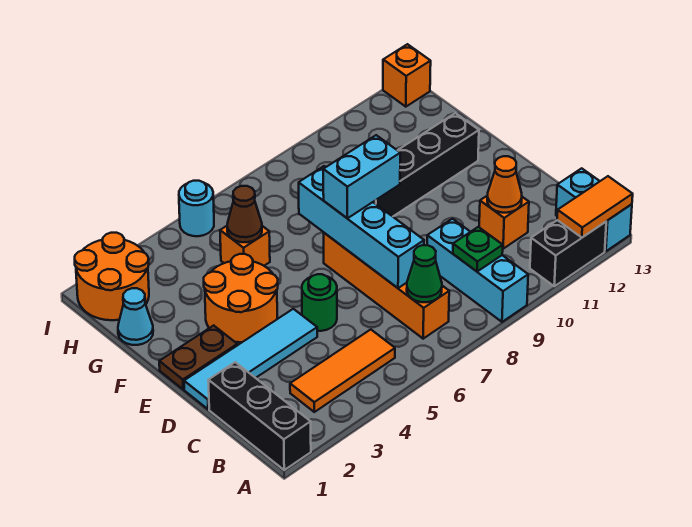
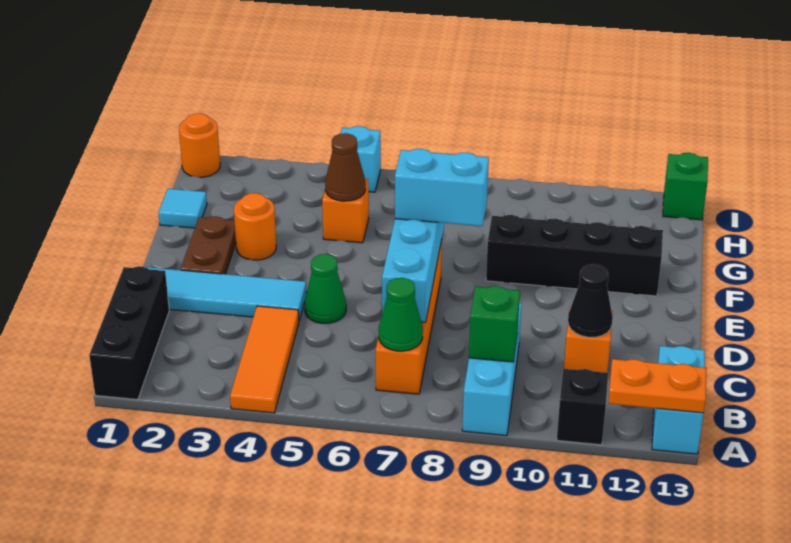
black 1x2 brick [530,220,606,286] -> black 1x1 brick [557,369,608,445]
orange 1x2 tile [557,176,633,238] -> orange 1x2 plate [608,359,706,413]
orange 1x3 tile [290,330,395,412] -> orange 1x3 tile turned to [230,306,299,413]
green 1x1 plate [453,227,503,271] -> green 1x1 brick [469,286,520,362]
orange 1x1 cone [487,156,522,213] -> black 1x1 cone [568,264,613,337]
green 1x1 round brick [302,274,337,331] -> green 1x1 cone [305,254,346,323]
brown 1x2 plate [159,325,237,389] -> brown 1x2 plate turned to [181,216,236,274]
orange 2x2 round brick [204,254,278,342] -> orange 1x1 round brick [234,193,276,260]
cyan 1x1 cone [118,288,153,345] -> cyan 1x1 tile [158,189,207,228]
orange 2x2 round brick [75,233,149,320] -> orange 1x1 round brick [179,113,220,177]
cyan 1x1 round brick [179,181,214,236] -> cyan 1x1 brick [341,126,381,192]
orange 1x1 brick [383,44,431,107] -> green 1x1 brick [663,153,708,220]

